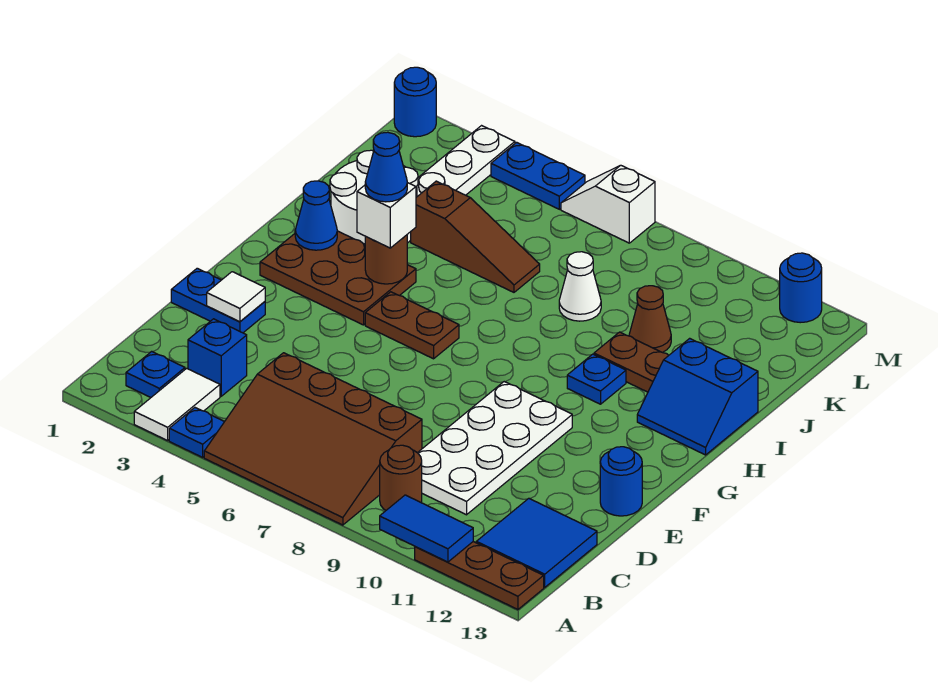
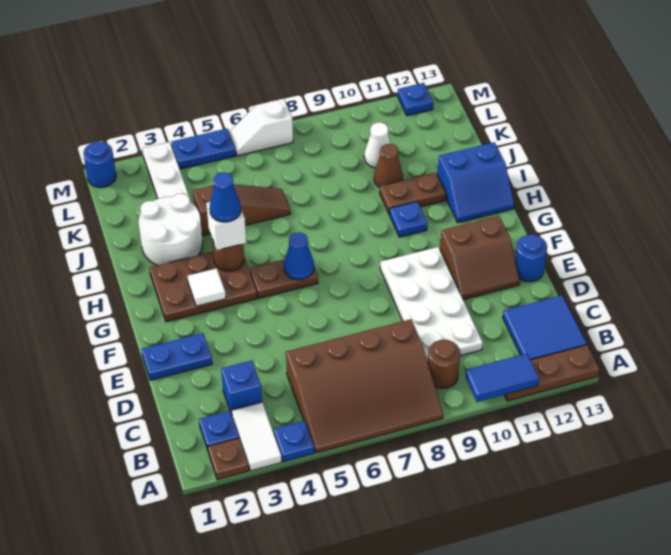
none -> brown 1x1 plate [208,438,249,480]
white 1x1 tile [207,272,265,322] -> white 1x1 tile moved to [188,268,226,306]
none -> brown 2x2 slope [440,216,519,300]
blue 1x1 cone [295,181,337,250] -> blue 1x1 cone moved to [284,232,314,280]
white 1x1 cone [559,252,601,321] -> white 1x1 cone moved to [364,122,390,168]
blue 1x1 round brick [780,253,822,323] -> blue 1x1 plate [398,83,433,116]

